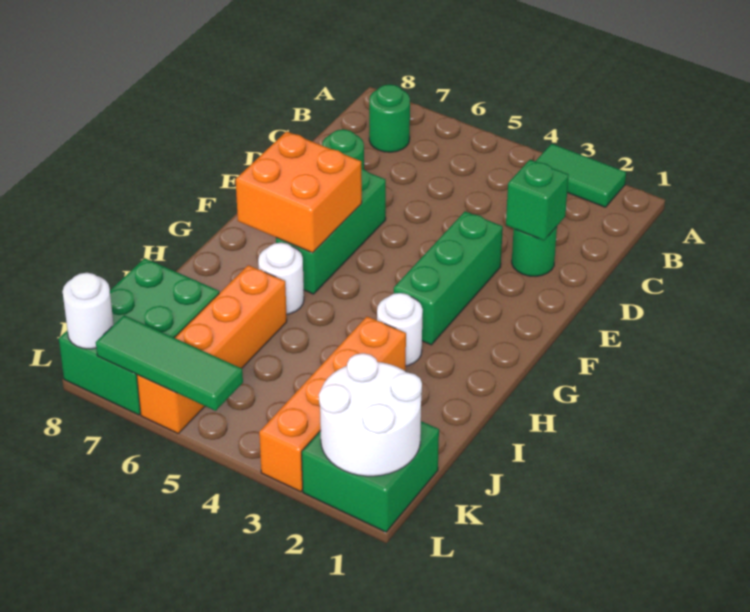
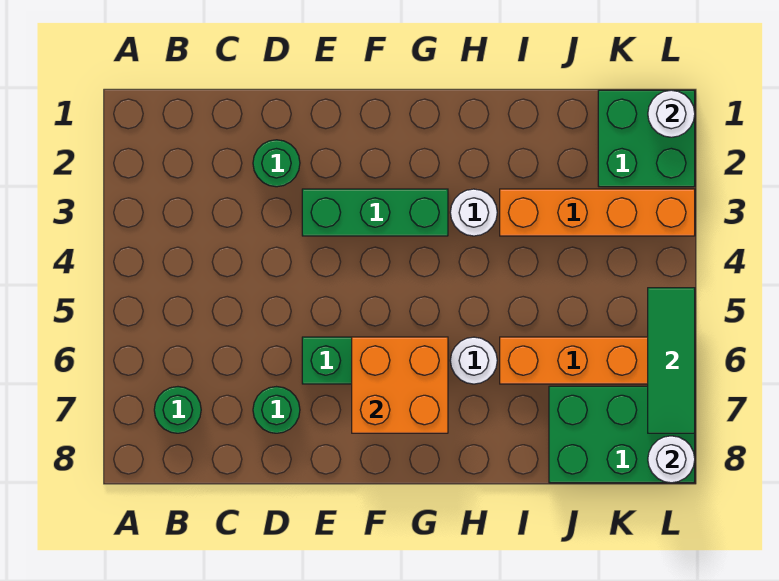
green 1x2 tile [535,144,626,207] -> none
green 1x1 brick [506,160,569,240] -> none
white 2x2 round brick [319,353,422,476] -> white 1x1 round brick [648,90,695,137]

